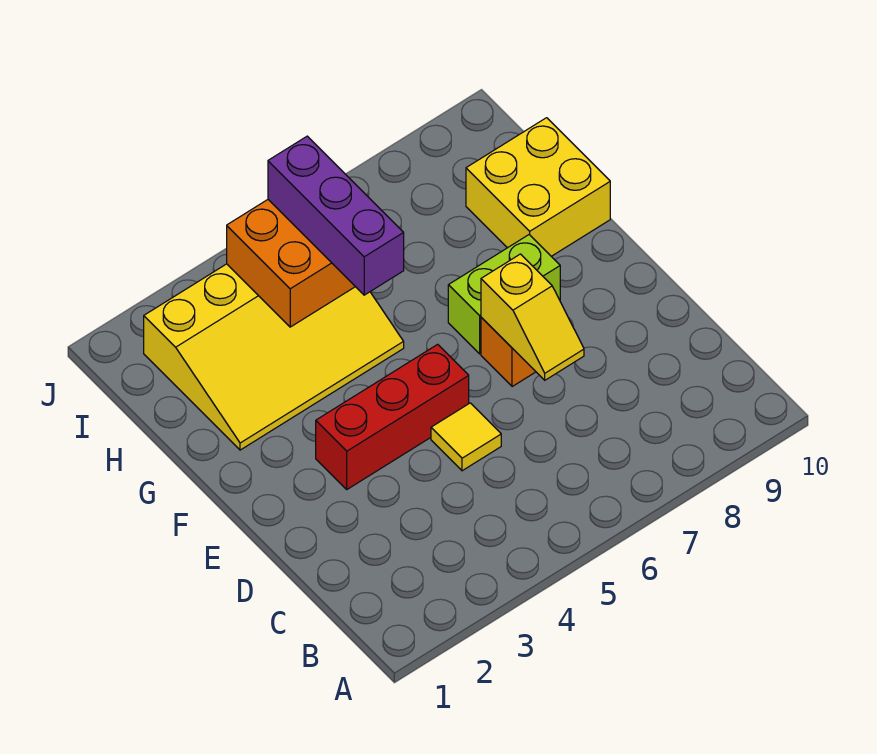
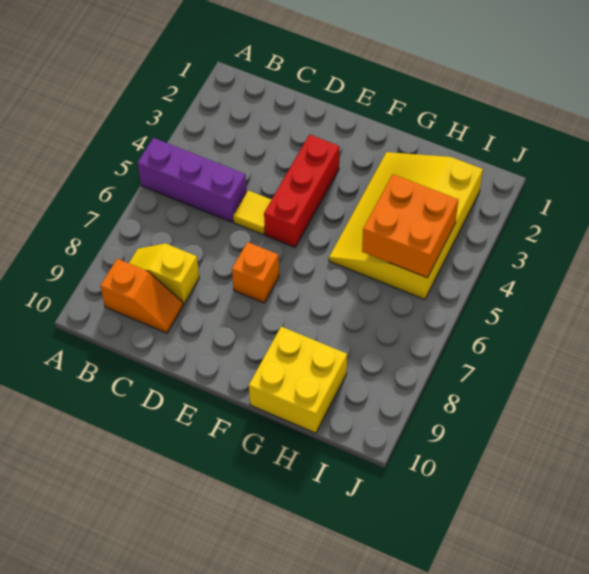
none -> orange 1x2 slope [100,259,183,333]
yellow 1x2 slope [481,254,584,380] -> yellow 1x2 slope moved to [129,243,199,305]
lime 1x2 brick [448,235,560,354] -> none
purple 1x3 brick [268,136,404,295] -> purple 1x3 brick moved to [138,138,247,222]

